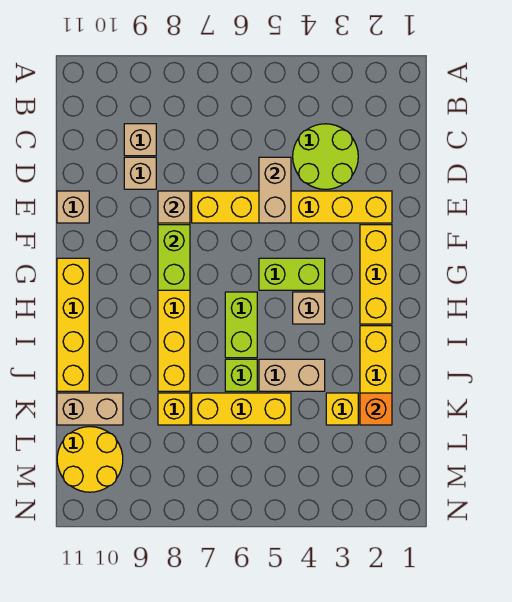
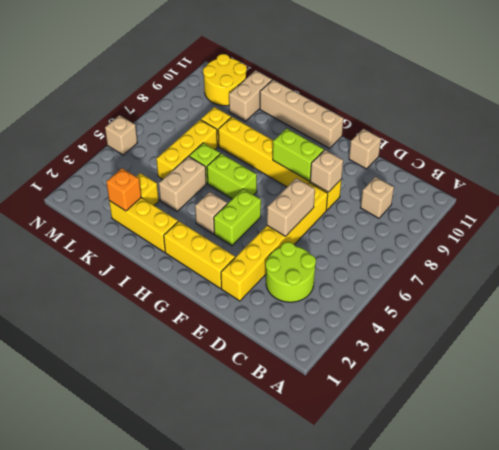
tan 1x2 brick [259,157,291,223] -> tan 1x2 brick turned to [267,178,315,237]
tan 1x1 brick [124,157,156,189] -> tan 1x1 brick moved to [105,115,137,155]
yellow 1x4 brick [57,258,89,391] -> tan 1x4 brick [260,80,344,148]

